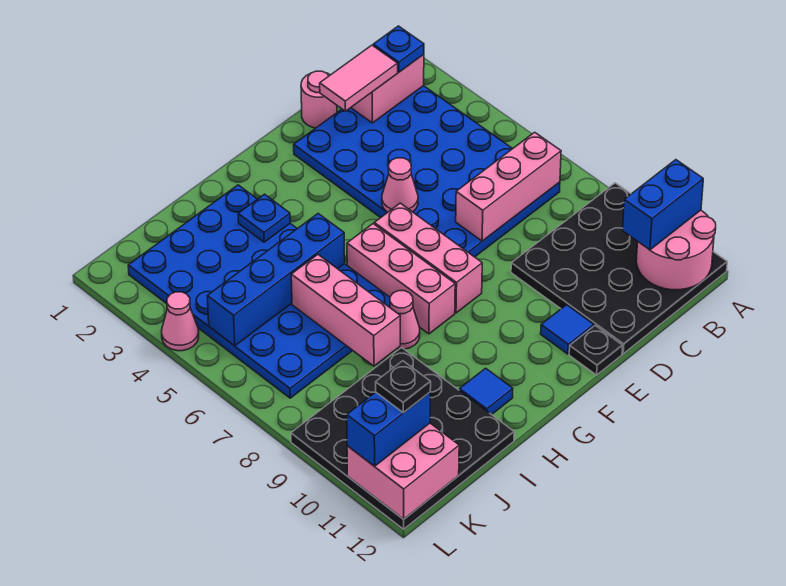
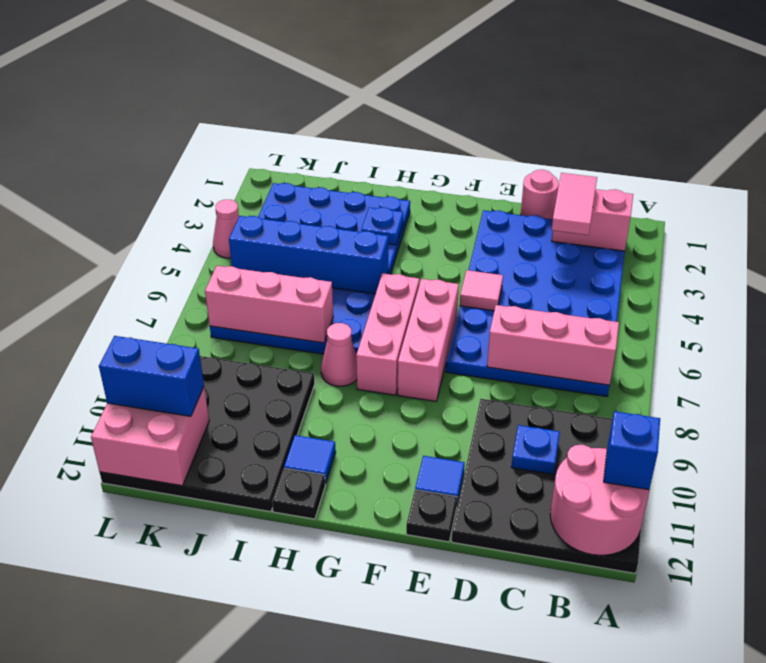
blue 1x2 brick [623,160,703,250] -> blue 1x1 brick [604,411,660,490]
blue 1x1 plate [373,26,424,72] -> blue 1x1 plate moved to [511,425,560,474]
pink 1x2 tile [320,45,398,111] -> pink 1x2 tile turned to [552,173,597,235]
pink 1x1 cone [382,158,418,212] -> pink 1x1 tile [460,270,503,311]
pink 1x3 brick [291,255,400,366] -> pink 1x3 brick turned to [205,266,333,343]
black 1x1 plate [376,361,431,413] -> black 1x1 plate moved to [272,468,325,519]

